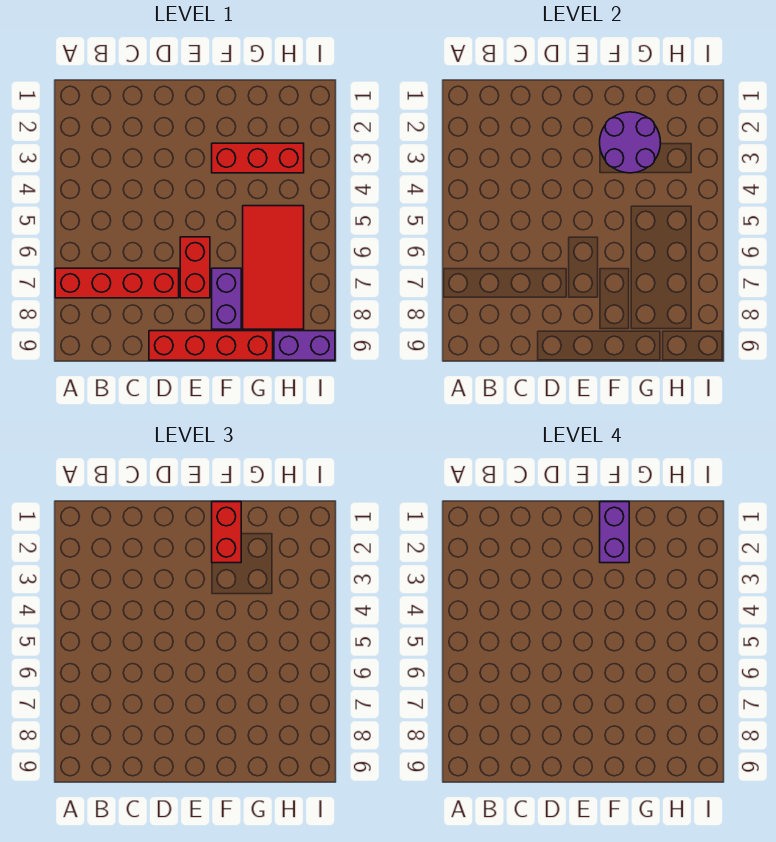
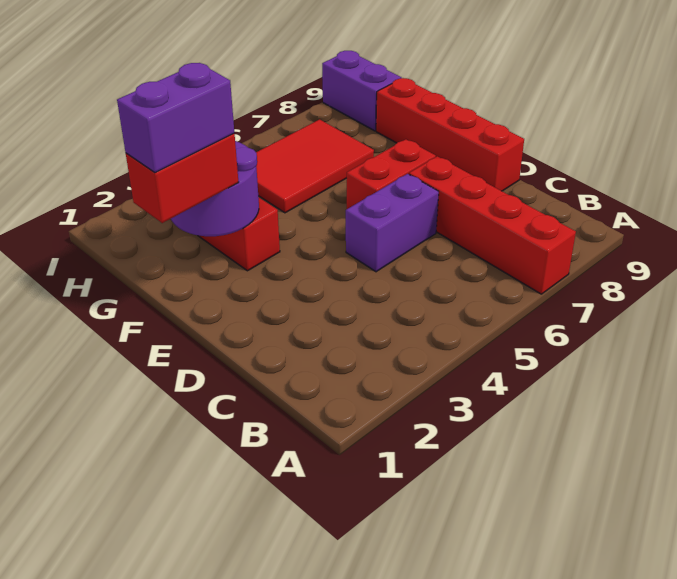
purple 1x2 brick [212,268,241,329] -> purple 1x2 brick moved to [346,174,439,272]
red 2x4 tile [243,206,304,329] -> red 2x3 tile [256,119,374,213]

